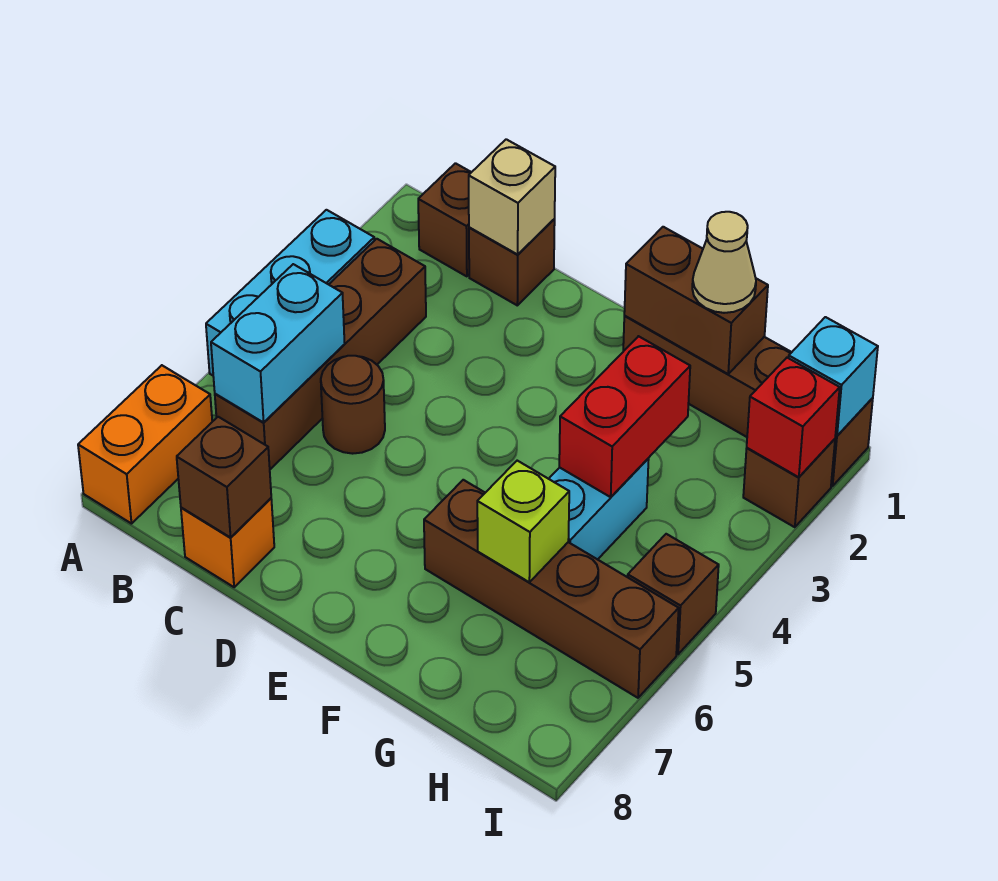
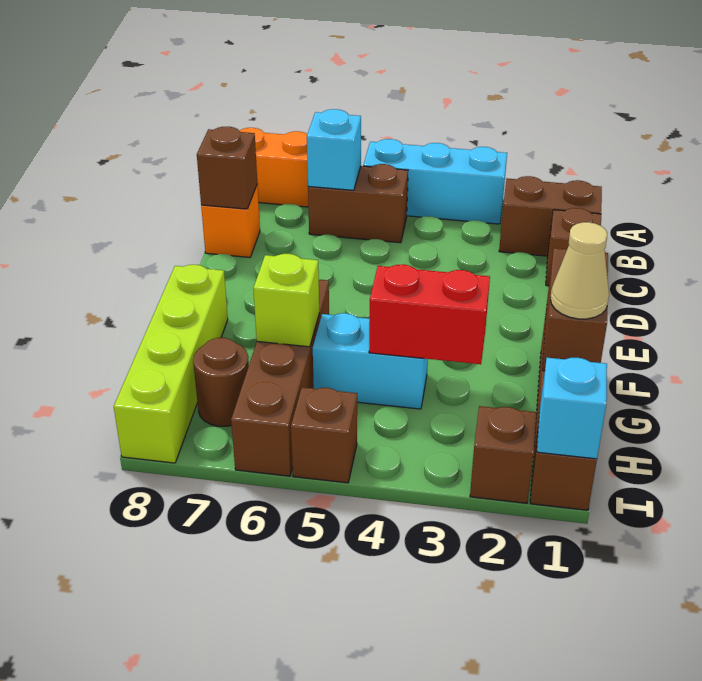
brown 1x1 brick [418,163,471,276] -> brown 1x2 brick [499,176,602,256]
brown 1x4 brick [215,239,426,469] -> brown 1x2 brick [308,164,408,243]
cyan 1x2 brick [211,264,345,422] -> cyan 1x1 brick [307,109,361,190]
tan 1x1 brick [469,139,555,254] -> none
brown 1x1 round brick [321,356,385,454] -> brown 1x1 round brick moved to [193,338,249,426]
none -> lime 1x4 brick [114,265,228,463]
red 1x1 brick [747,358,840,477] -> none

